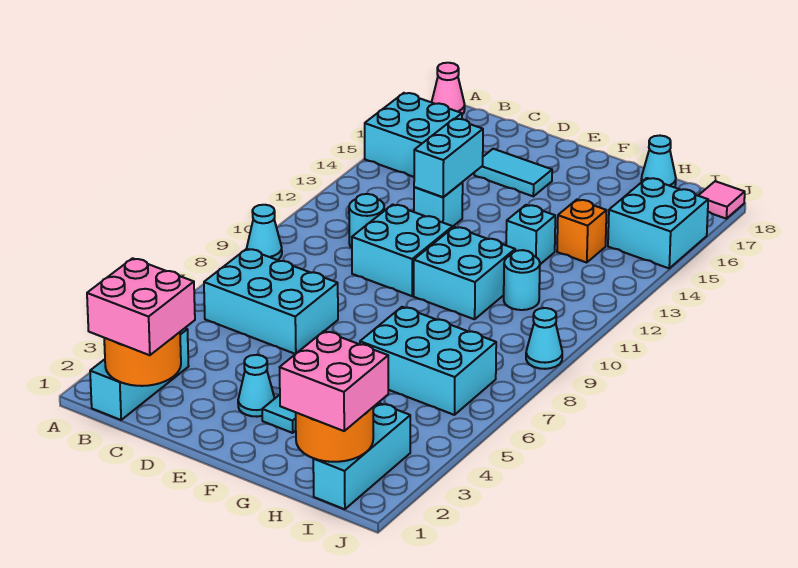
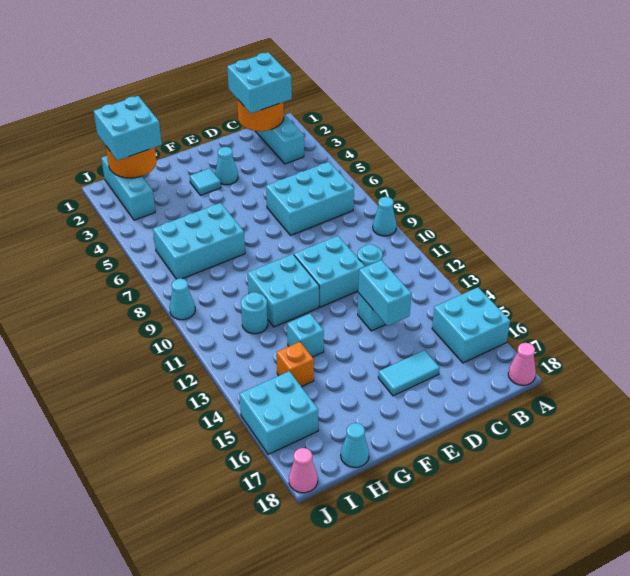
pink 2x2 brick [87,258,195,355] -> cyan 2x2 brick [227,52,292,113]
pink 2x2 brick [280,331,388,431] -> cyan 2x2 brick [94,96,162,161]
pink 1x1 tile [698,181,745,219] -> pink 1x1 cone [289,448,318,493]

